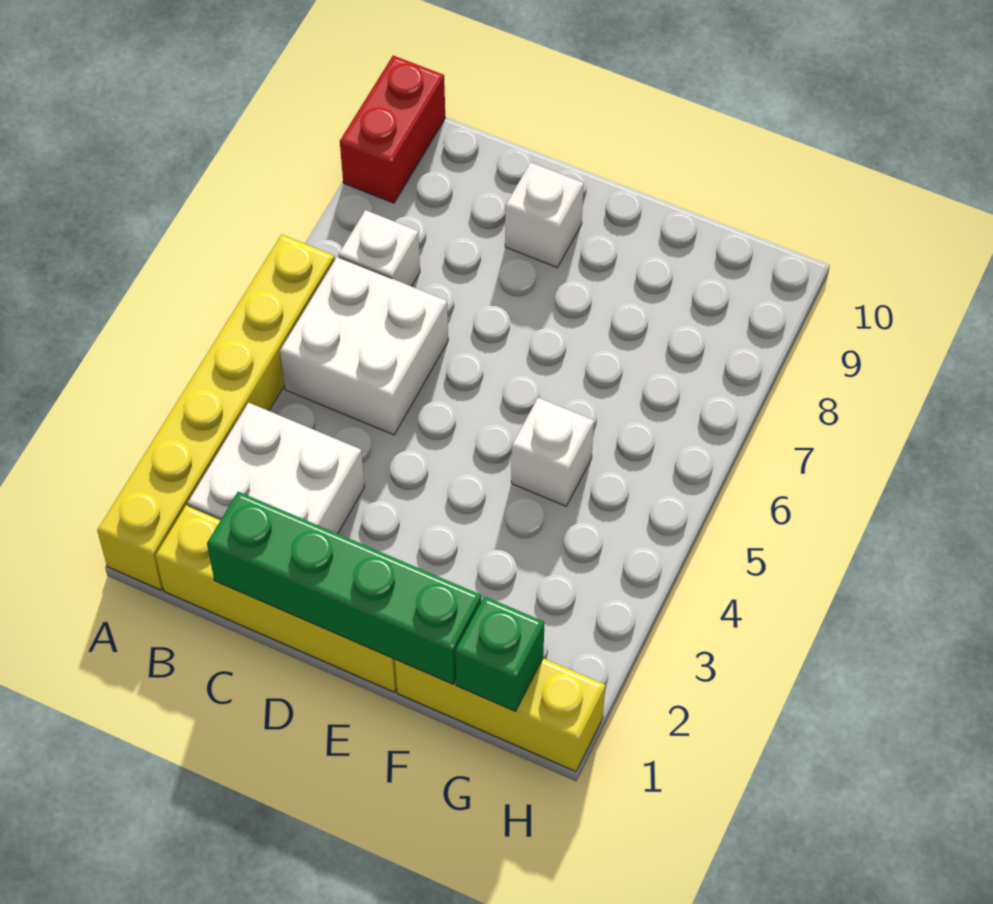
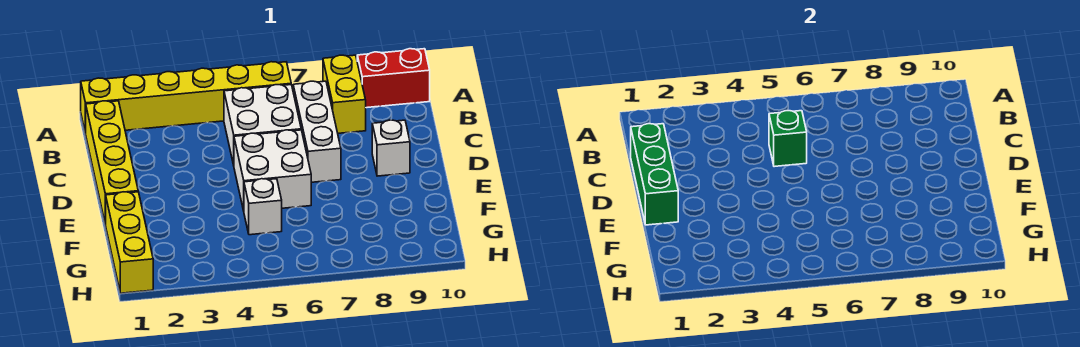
none -> yellow 1x2 brick [323,55,366,133]
white 2x2 brick [188,403,364,534] -> white 2x2 brick moved to [234,130,311,211]
white 1x1 brick [338,210,420,287] -> white 1x3 brick [293,81,341,182]
green 1x4 brick [207,492,481,684] -> green 1x3 brick [631,124,678,225]
green 1x1 brick [455,596,545,711] -> green 1x1 brick moved to [769,111,807,167]

